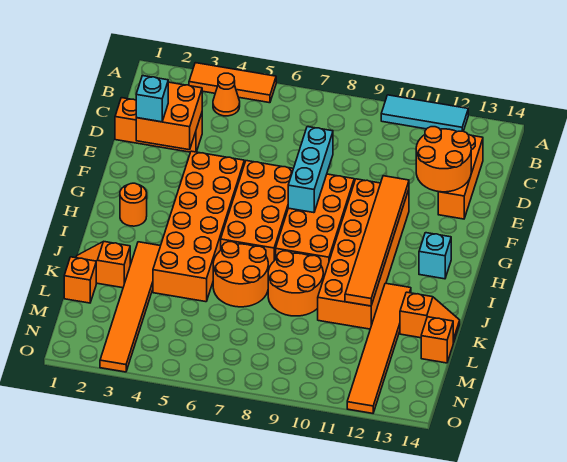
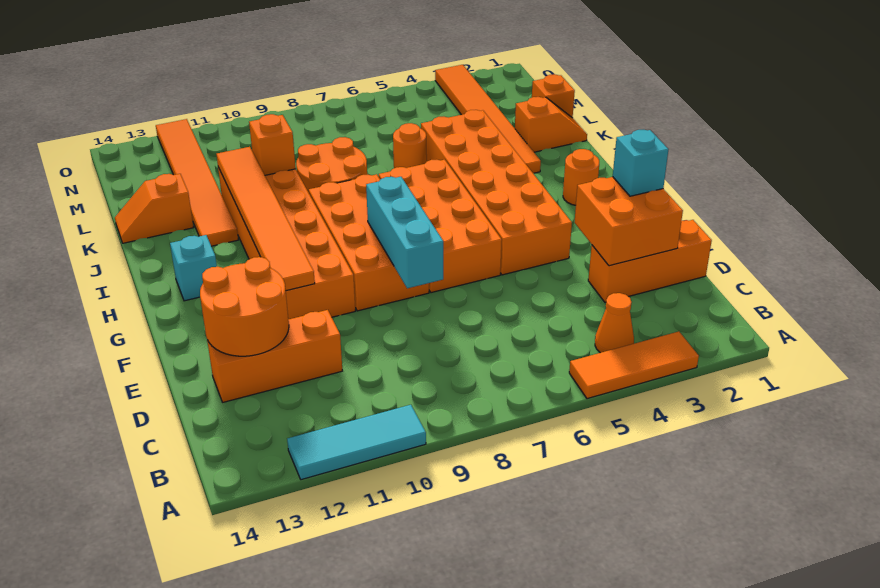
orange 1x3 brick [438,135,483,219] -> orange 1x3 brick turned to [207,310,342,402]
orange 2x2 round brick [213,242,268,307] -> orange 1x1 round brick [393,123,427,168]
orange 1x1 brick [421,317,453,363] -> orange 1x1 brick moved to [249,114,296,175]

